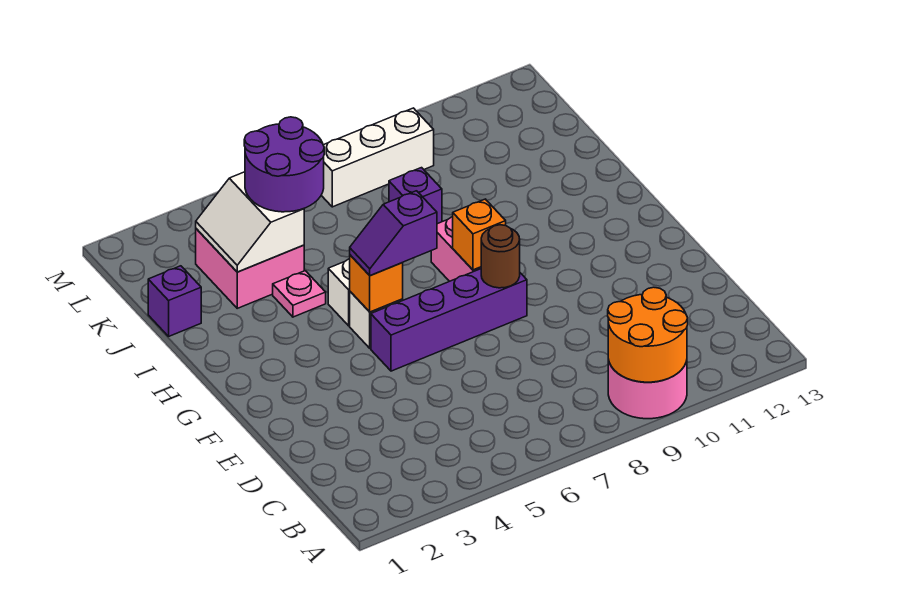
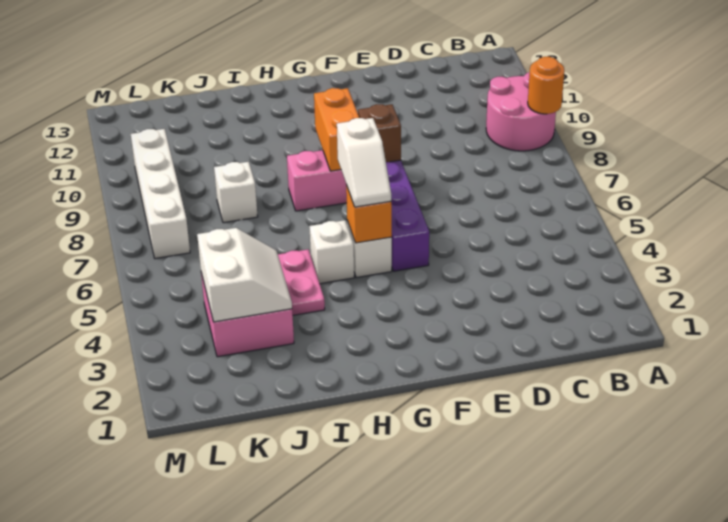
orange 2x2 round brick [608,287,688,382] -> orange 1x1 round brick [528,57,564,114]
brown 1x1 round brick [481,225,520,288] -> brown 1x1 brick [358,104,401,162]
purple 1x2 slope [350,191,437,276] -> white 1x2 slope [337,118,391,207]
orange 1x1 brick [453,199,506,270] -> orange 1x2 brick [314,88,359,171]
pink 1x1 plate [273,271,326,317] -> pink 1x2 plate [278,249,325,315]
purple 1x1 brick [148,266,201,336] -> none
white 2x2 slope [196,172,304,272] -> white 2x2 slope turned to [197,228,292,322]
purple 2x2 round brick [244,117,324,212] -> none
purple 1x1 brick [389,168,442,224] -> white 1x1 brick [214,162,258,223]
white 1x3 brick [321,108,434,207] -> white 1x4 brick [131,129,190,259]

